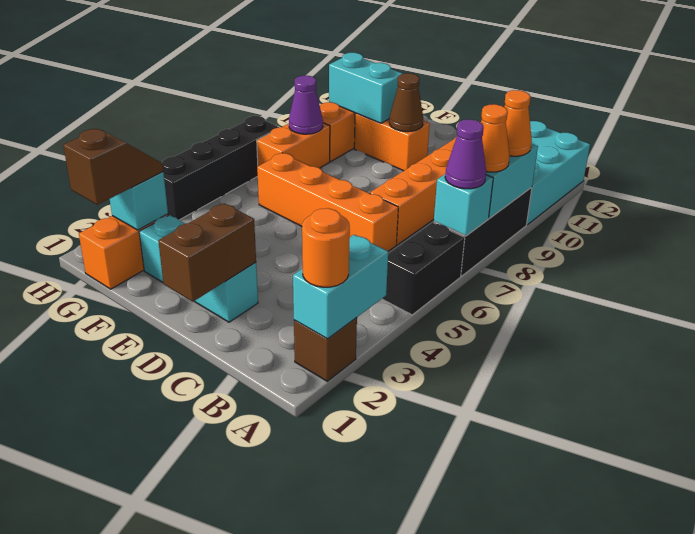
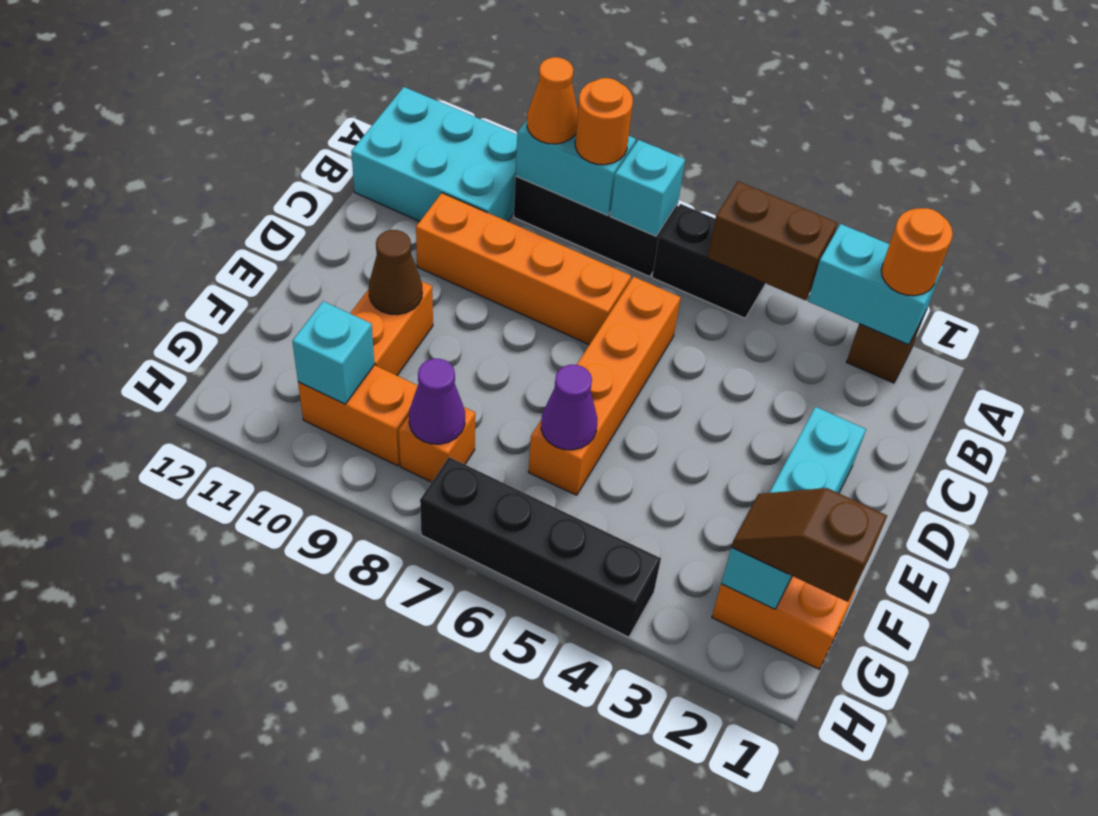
purple 1x1 cone [445,119,486,189] -> purple 1x1 cone moved to [541,365,597,450]
orange 1x1 cone [481,104,510,172] -> orange 1x1 round brick [575,78,633,165]
brown 1x2 brick [158,203,256,302] -> brown 1x2 brick moved to [708,181,837,300]
cyan 1x2 brick [329,53,403,123] -> cyan 1x1 brick [292,301,374,404]
orange 1x2 brick [257,123,330,168] -> orange 1x1 brick [399,407,475,482]

